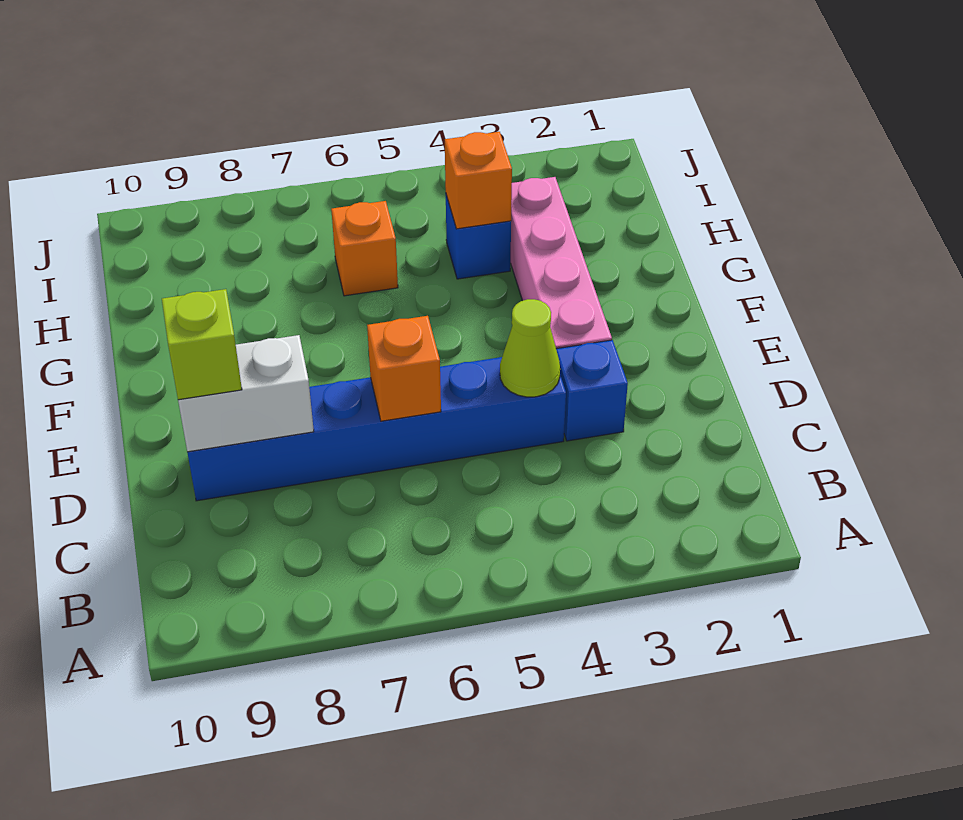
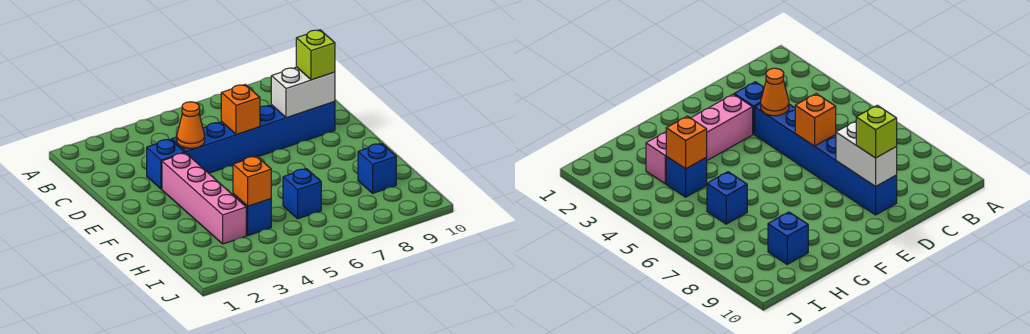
lime 1x1 cone [500,299,560,397] -> orange 1x1 cone [177,102,205,149]
orange 1x1 brick [331,201,398,296] -> blue 1x1 brick [283,169,321,219]
none -> blue 1x1 brick [358,144,396,193]

